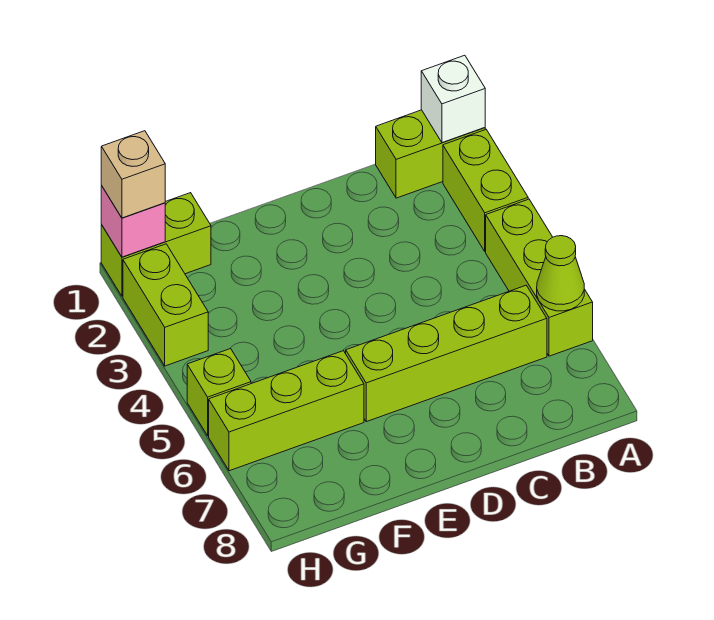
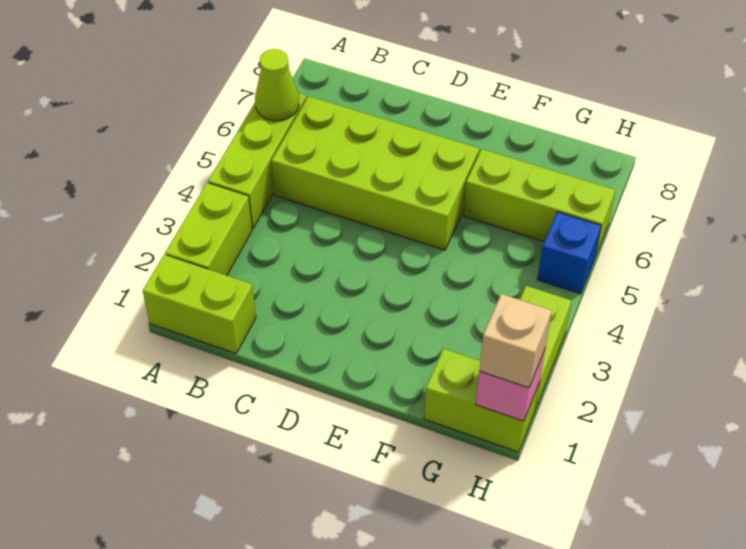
white 1x1 brick [421,55,485,143] -> none
lime 1x4 brick [346,286,547,422] -> lime 2x4 brick [272,96,479,250]
lime 1x1 brick [187,349,251,436] -> blue 1x1 brick [537,212,601,294]

